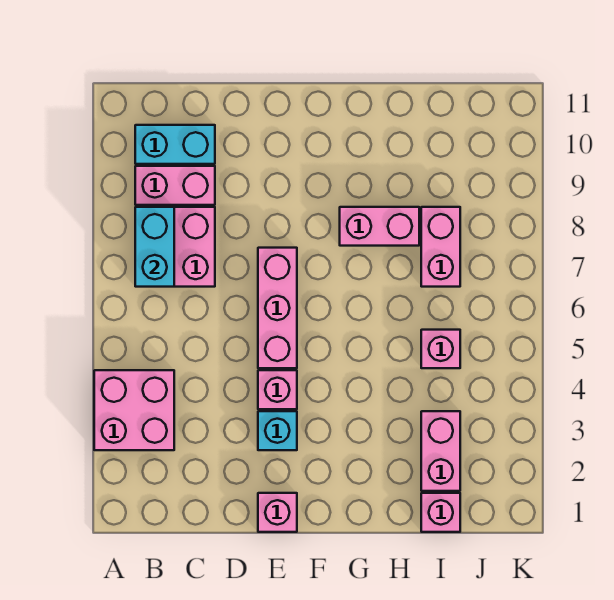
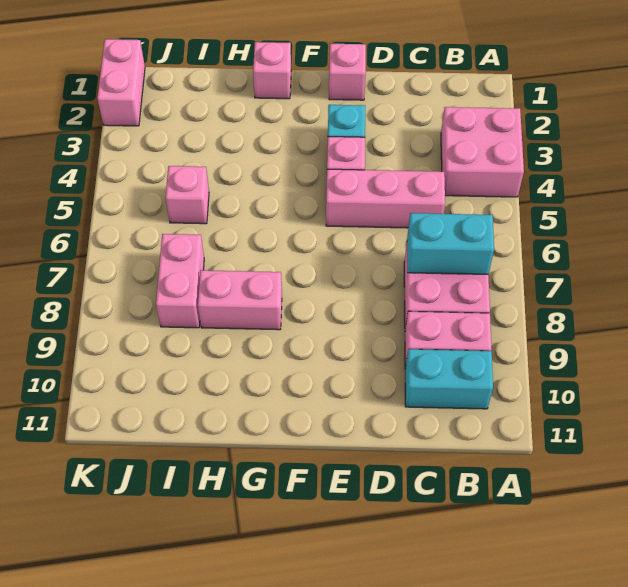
cyan 1x2 brick [135,207,174,287] -> cyan 1x2 brick turned to [407,213,494,274]
pink 1x3 brick [258,248,297,368] -> pink 1x3 brick turned to [326,169,445,228]
pink 1x1 brick [421,493,460,532] -> pink 1x1 brick moved to [253,42,291,99]
pink 1x2 brick [421,411,460,491] -> pink 1x2 brick moved to [97,39,145,126]

